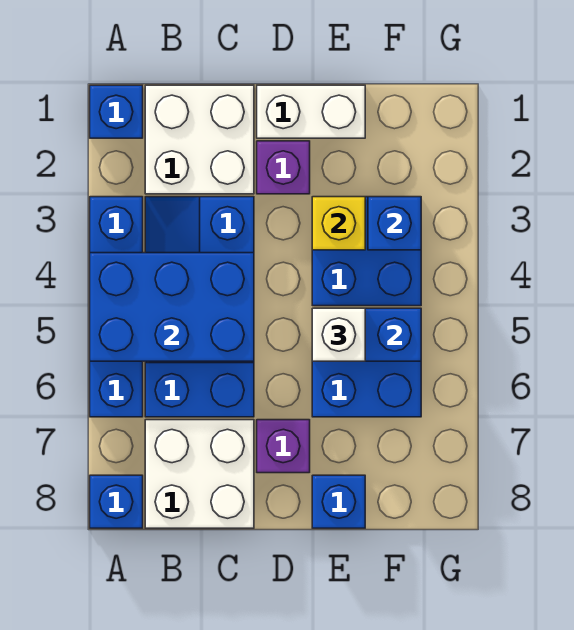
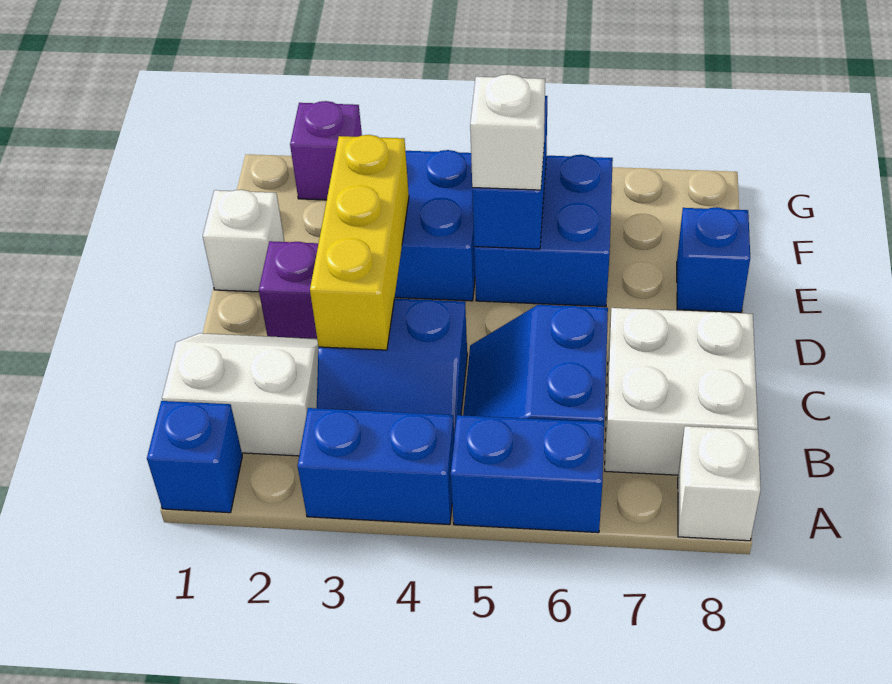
blue 2x3 brick [90,253,254,361] -> none
blue 1x1 brick [90,475,143,528] -> white 1x1 brick [678,426,761,541]
white 2x2 brick [145,85,254,194] -> white 2x2 slope [162,333,319,456]
white 1x2 brick [257,85,365,138] -> white 1x1 brick [203,190,285,292]
purple 1x1 brick [257,420,310,473] -> purple 1x1 brick moved to [290,101,362,200]
yellow 1x1 brick [312,197,365,250] -> yellow 1x3 brick [310,135,409,350]
blue 1x1 brick [368,197,421,250] -> none

